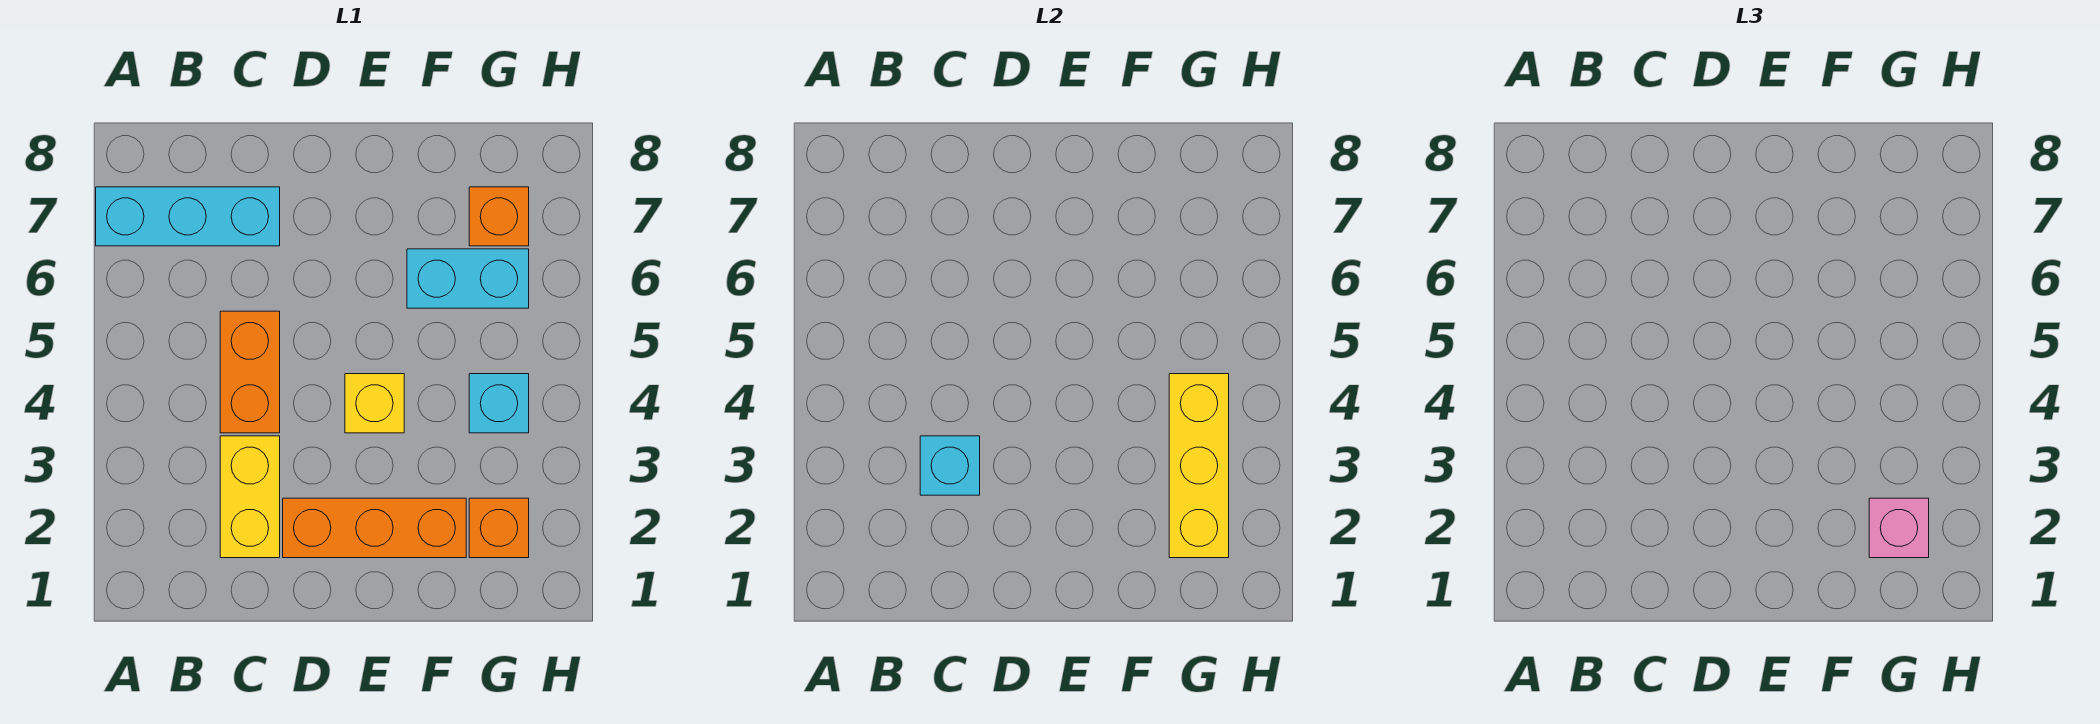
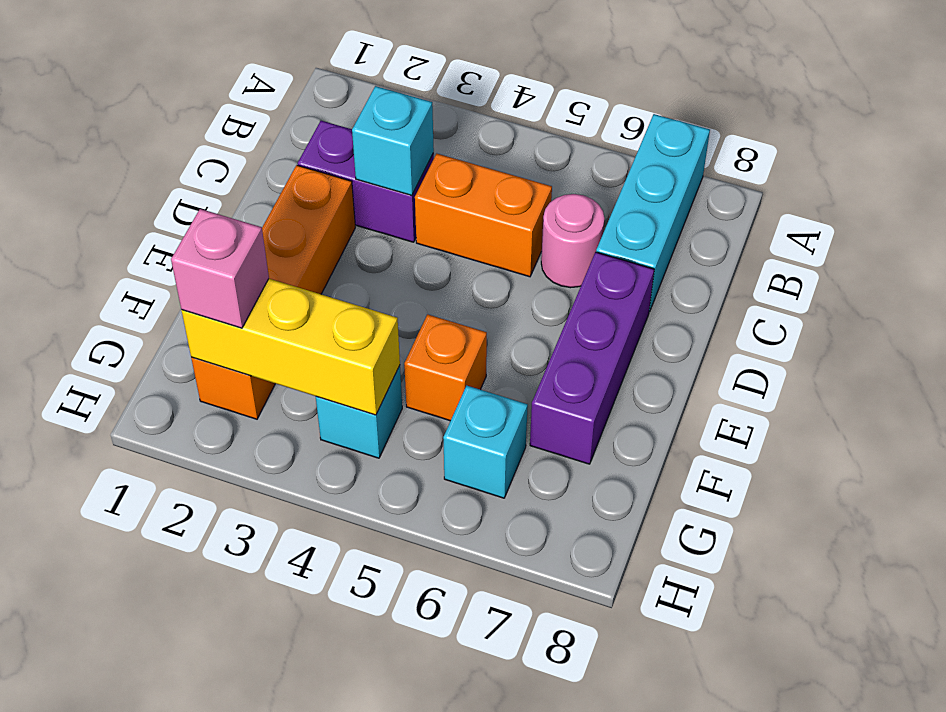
yellow 1x2 brick [220,436,280,558] -> purple 1x2 brick [298,121,434,242]
none -> pink 1x1 round brick [541,194,605,288]
none -> purple 1x3 brick [530,252,654,464]
yellow 1x1 brick [345,374,404,433] -> none
cyan 1x2 brick [407,249,529,308] -> cyan 1x1 brick [443,386,528,498]
orange 1x1 brick [469,187,529,246] -> orange 1x1 brick moved to [404,314,487,421]

